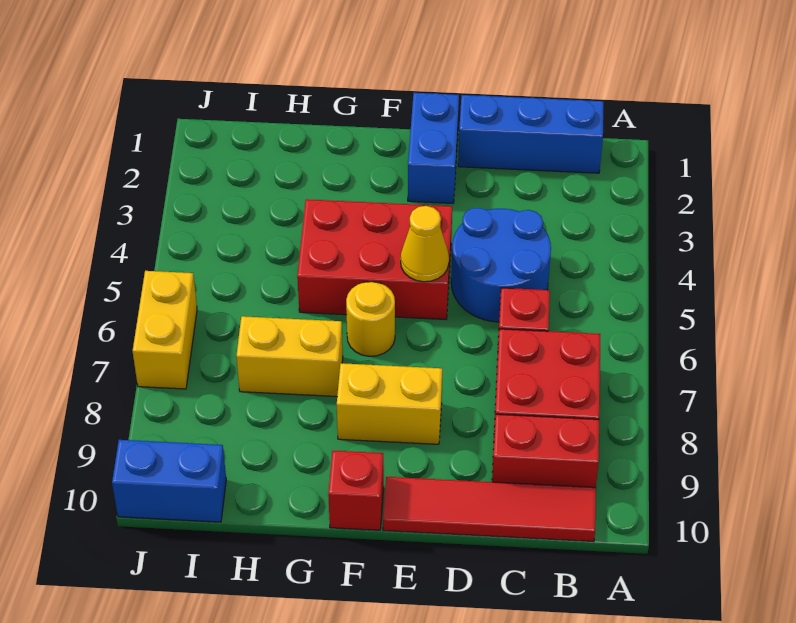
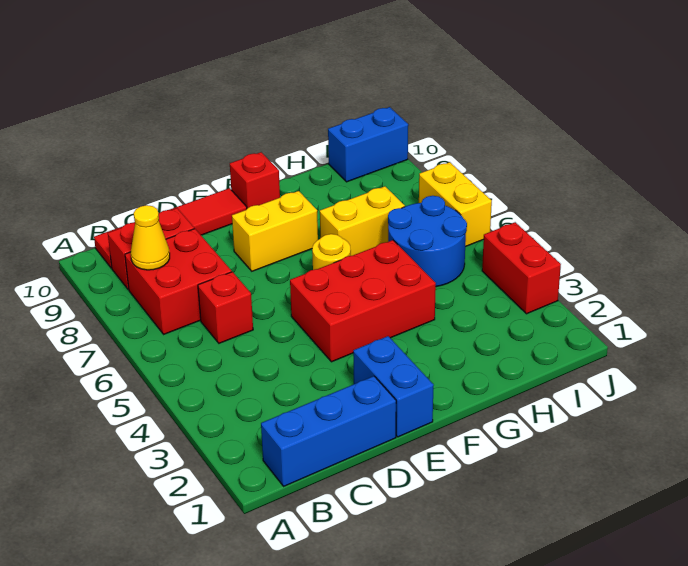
blue 2x2 round brick [451,208,551,322] -> blue 2x2 round brick moved to [388,196,467,287]
yellow 1x1 cone [401,206,449,282] -> yellow 1x1 cone moved to [131,205,170,270]
none -> red 1x2 brick [482,222,561,314]

